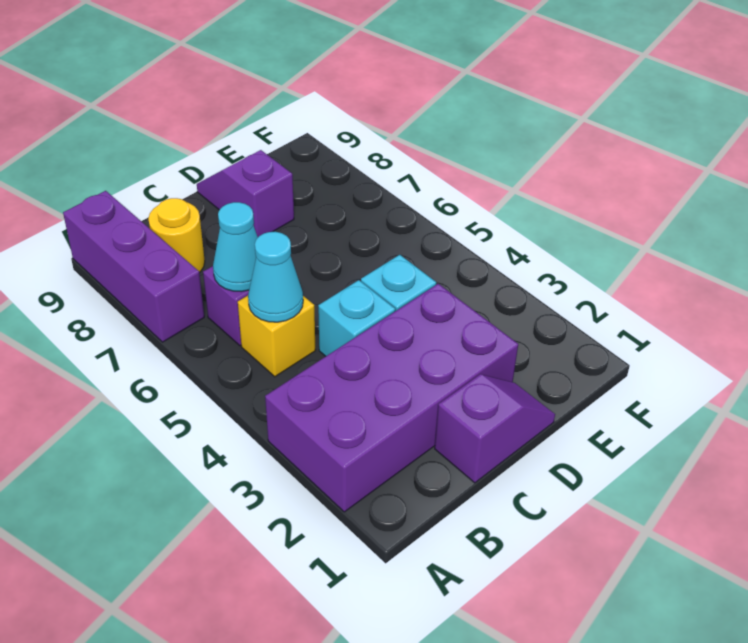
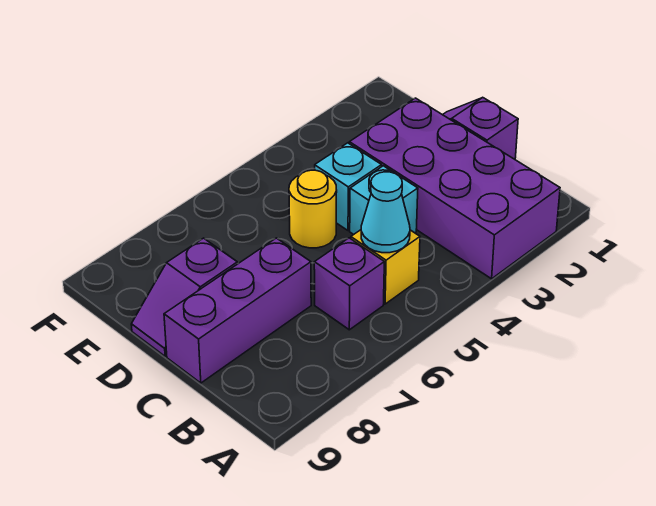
purple 1x3 brick [63,191,204,342] -> purple 1x3 brick moved to [164,238,311,383]
cyan 1x1 cone [213,202,258,292] -> none
yellow 1x1 round brick [148,198,205,273] -> yellow 1x1 round brick moved to [289,170,337,248]

